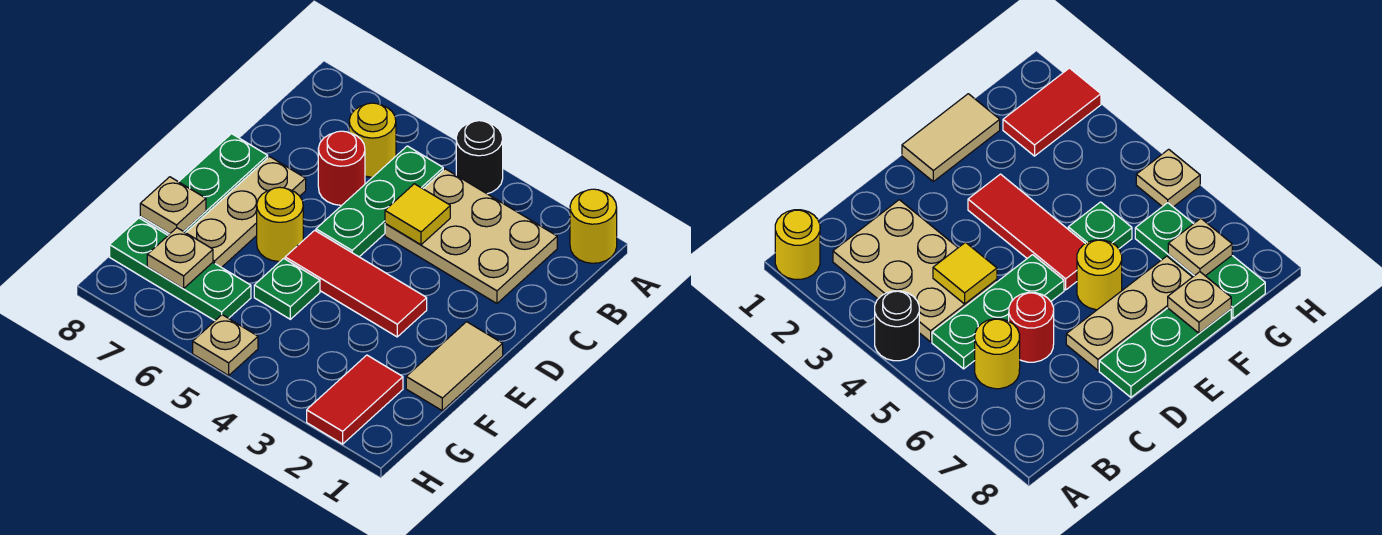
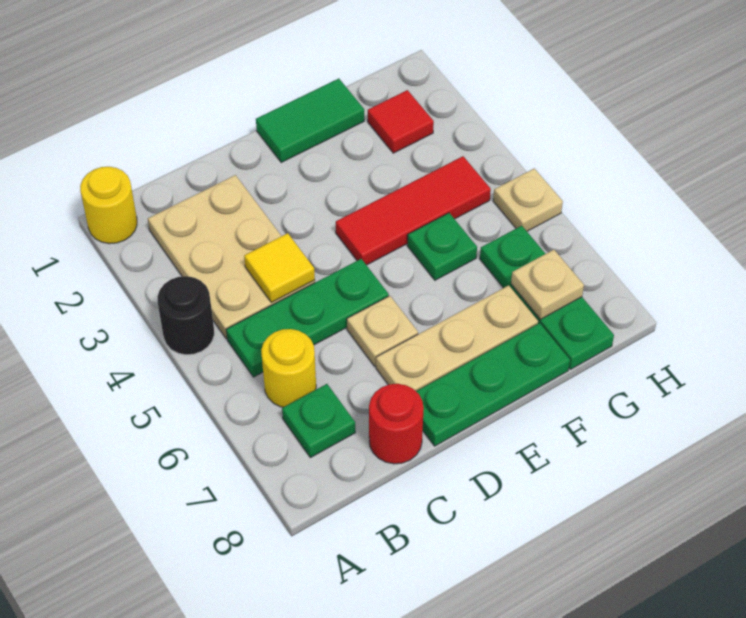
none -> green 1x1 plate [282,384,355,458]
red 1x1 round brick [318,131,365,205] -> red 1x1 round brick moved to [369,384,424,464]
tan 1x2 tile [406,322,503,411] -> green 1x2 tile [256,79,364,162]
red 1x3 tile [285,230,427,337] -> red 1x3 tile turned to [336,156,491,265]
yellow 1x1 round brick [257,187,303,262] -> none
tan 1x1 plate [140,177,206,234] -> tan 1x1 plate moved to [347,296,418,366]
red 1x2 tile [307,355,403,444] -> red 1x1 tile [368,90,434,153]

